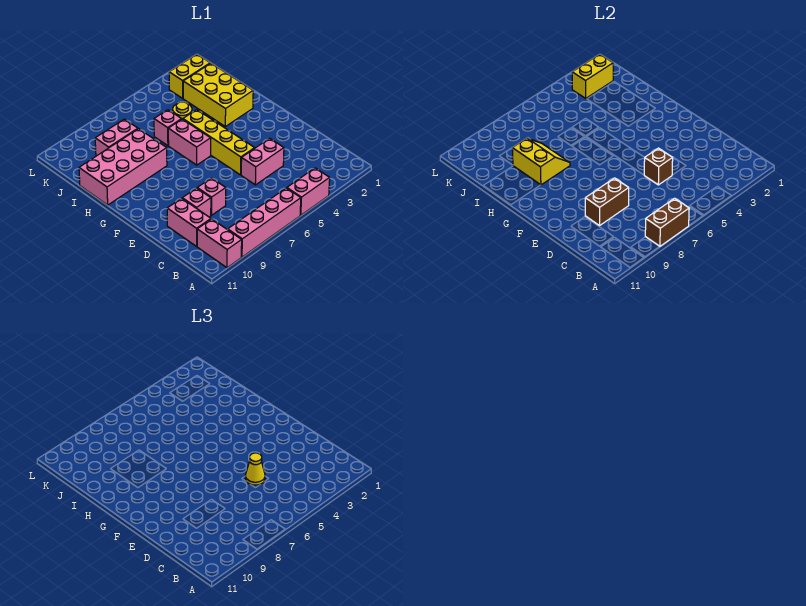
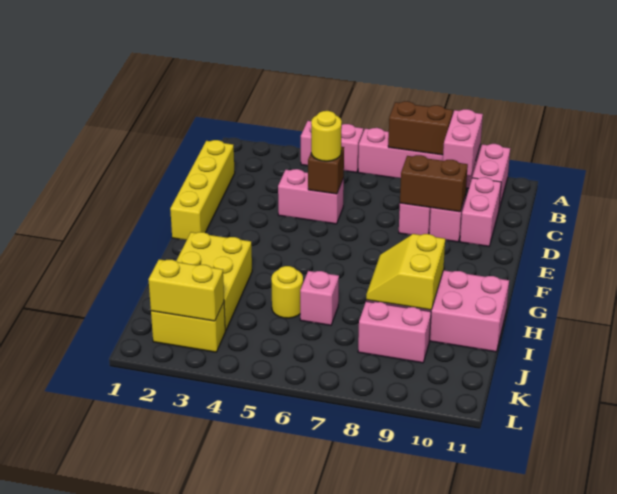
yellow 1x1 cone [245,453,265,485] -> yellow 1x1 round brick [311,111,342,161]
yellow 1x4 brick [183,110,255,175] -> yellow 1x4 brick moved to [170,140,235,240]
pink 1x2 brick [168,119,211,165] -> pink 1x2 brick moved to [443,109,483,176]

